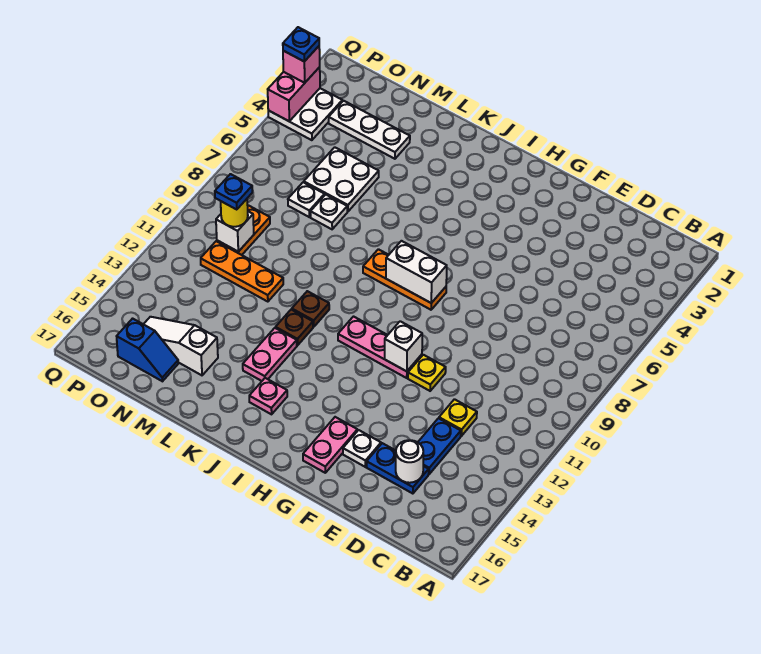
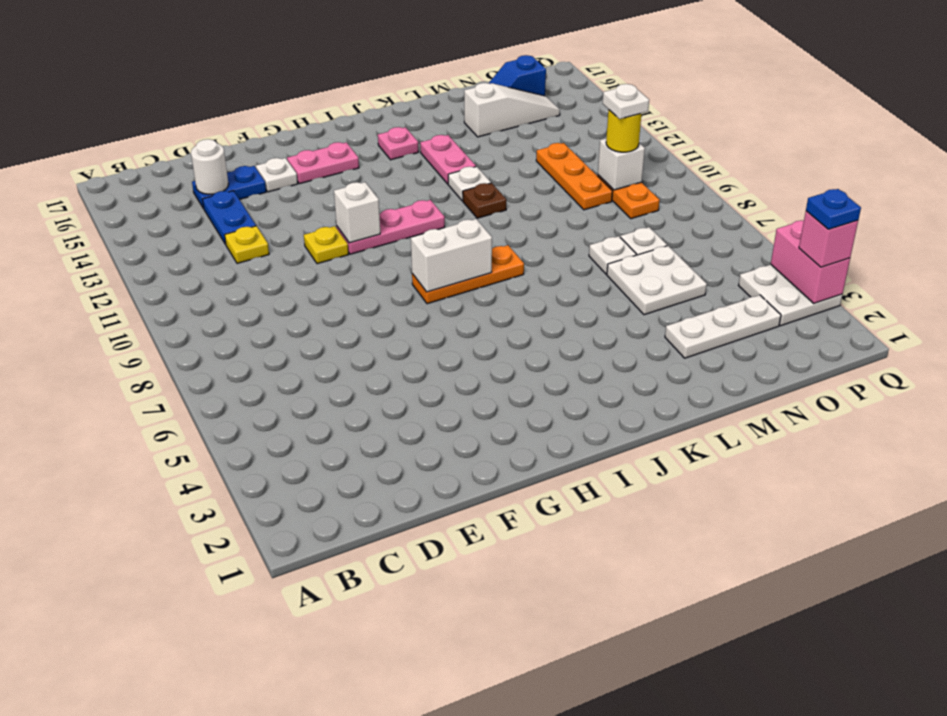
pink 1x2 plate [303,417,357,473] -> pink 1x2 plate turned to [287,142,359,184]
brown 1x1 plate [276,309,313,345] -> white 1x1 plate [448,167,491,201]
orange 1x3 plate [201,241,283,302] -> orange 1x3 plate turned to [536,143,613,210]
blue 1x1 plate [215,174,252,210] -> white 1x1 plate [603,84,649,119]

